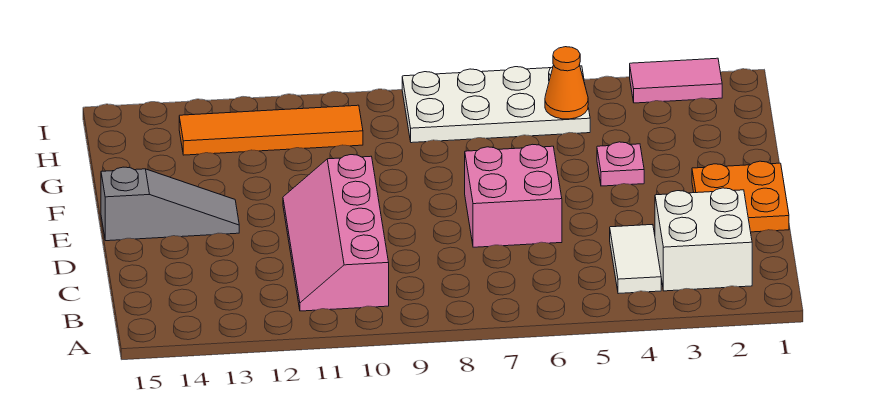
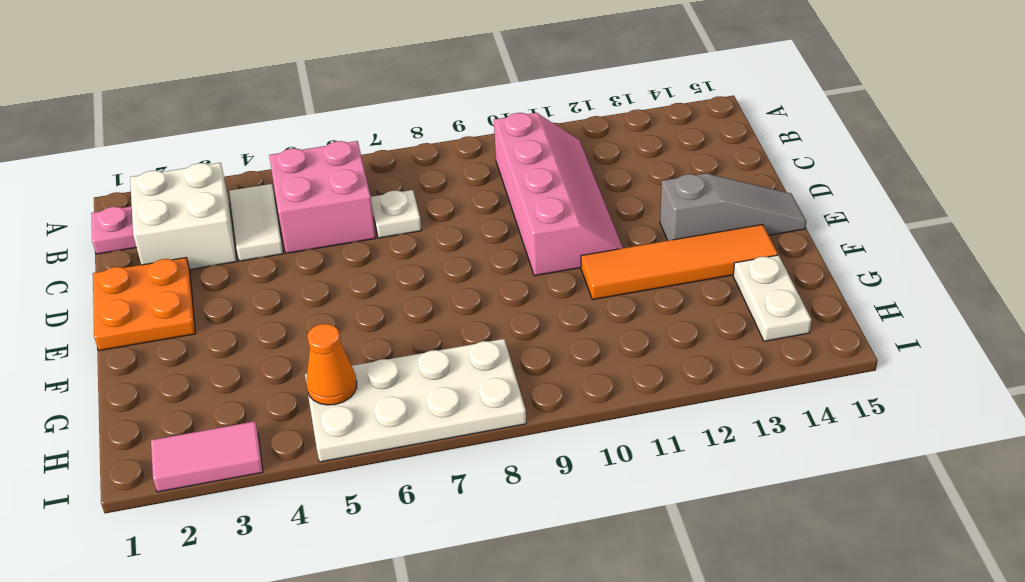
none -> white 1x1 plate [371,190,422,238]
pink 2x2 brick [465,144,562,247] -> pink 2x2 brick moved to [269,141,376,253]
grey 1x3 slope [101,167,239,241] -> grey 1x3 slope turned to [660,173,806,241]
pink 1x1 plate [597,142,644,186] -> pink 1x1 plate moved to [91,206,137,254]
none -> white 1x2 plate [733,255,811,341]
orange 1x4 tile [179,105,363,155] -> orange 1x4 tile moved to [581,224,778,300]

